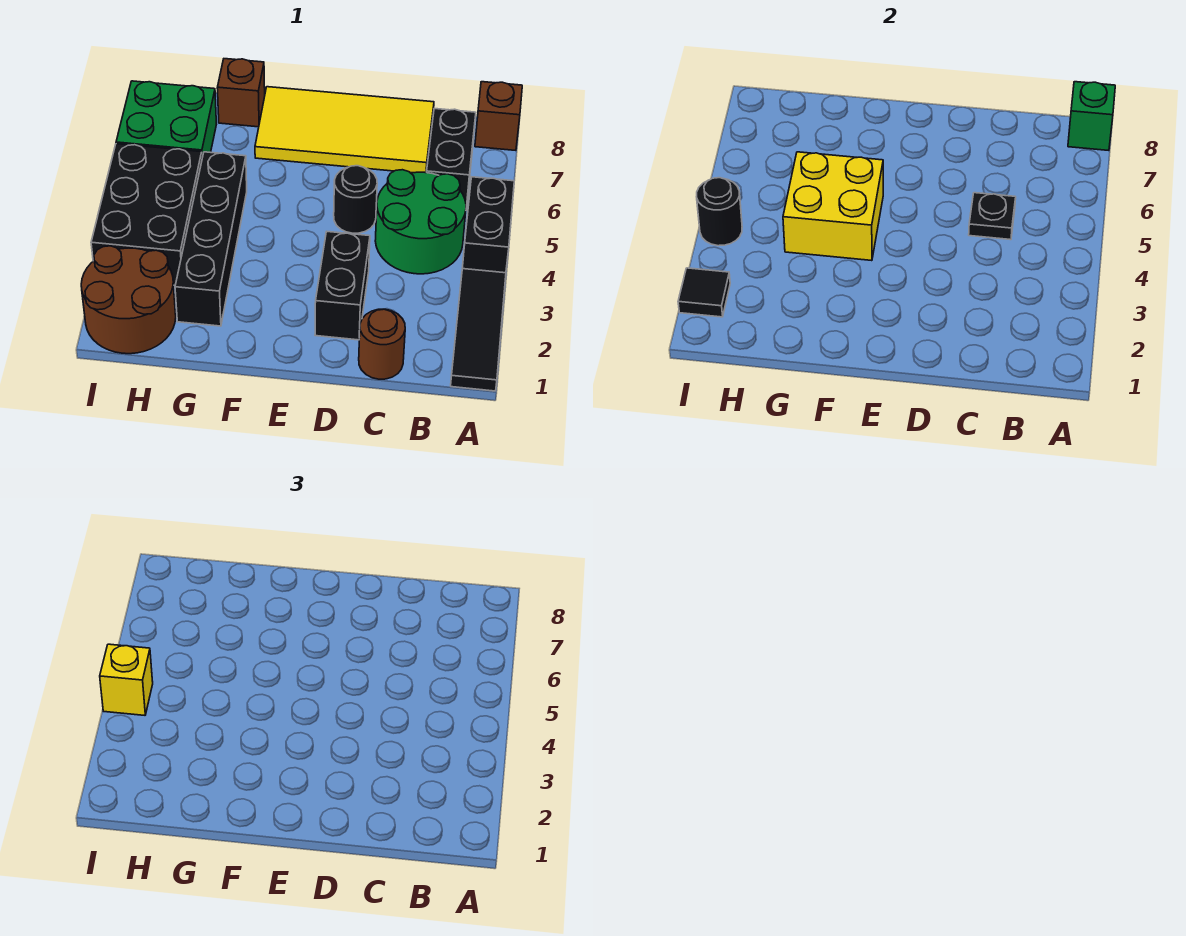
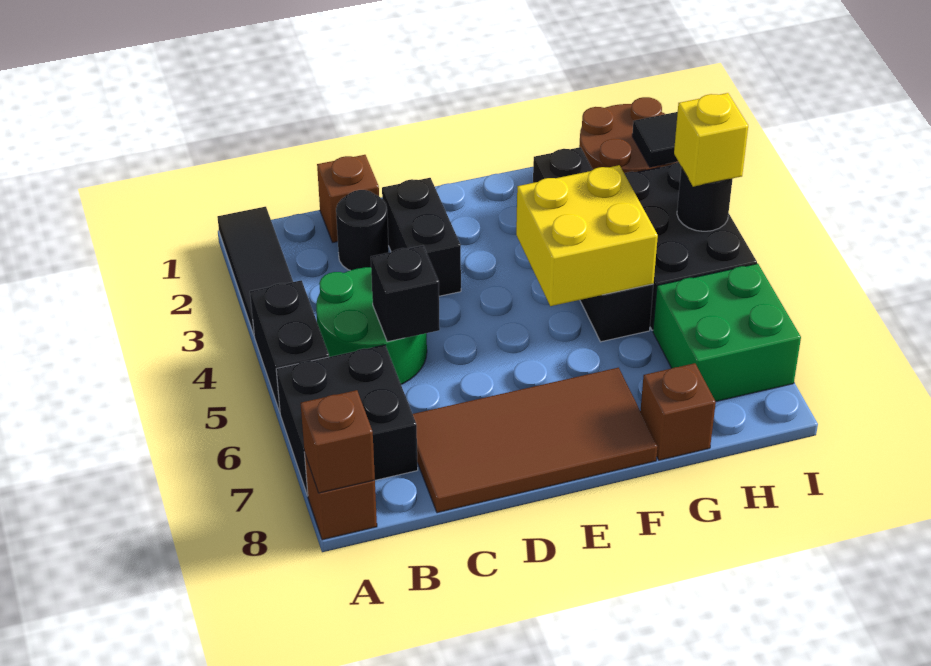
green 1x1 brick [1068,82,1115,151] -> brown 1x1 brick [301,390,375,493]
black 1x2 brick [426,109,476,208] -> black 2x2 brick [276,345,418,496]
brown 1x1 round brick [359,309,405,379] -> brown 1x1 brick [317,155,379,242]
black 1x1 plate [969,193,1016,240] -> black 1x1 brick [371,246,440,342]
yellow 2x4 tile [255,87,434,173] -> brown 2x4 tile [413,368,658,513]
black 1x1 round brick [334,166,377,233] -> black 1x1 round brick moved to [336,190,389,270]

